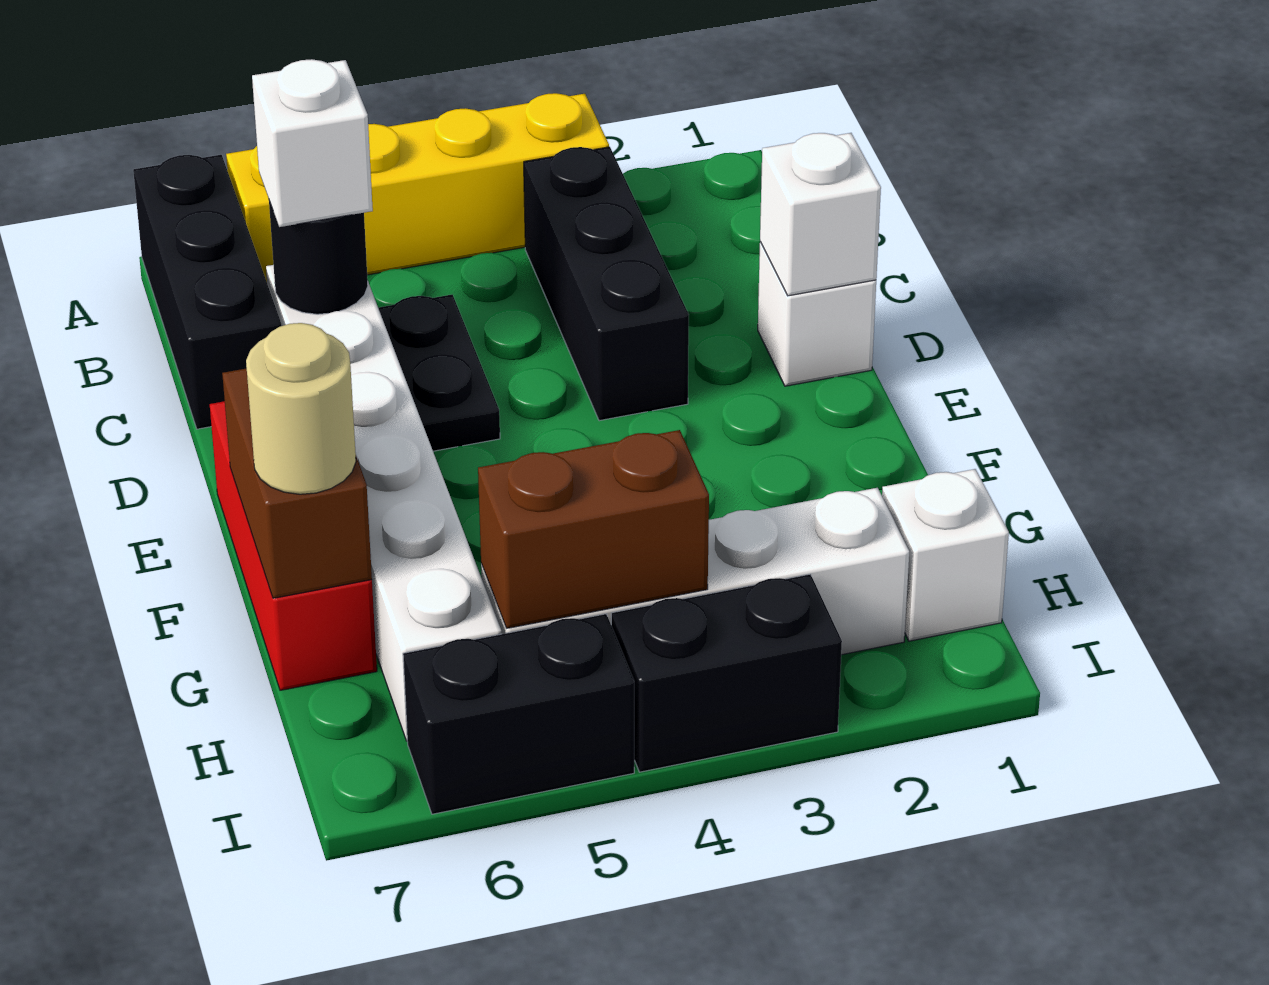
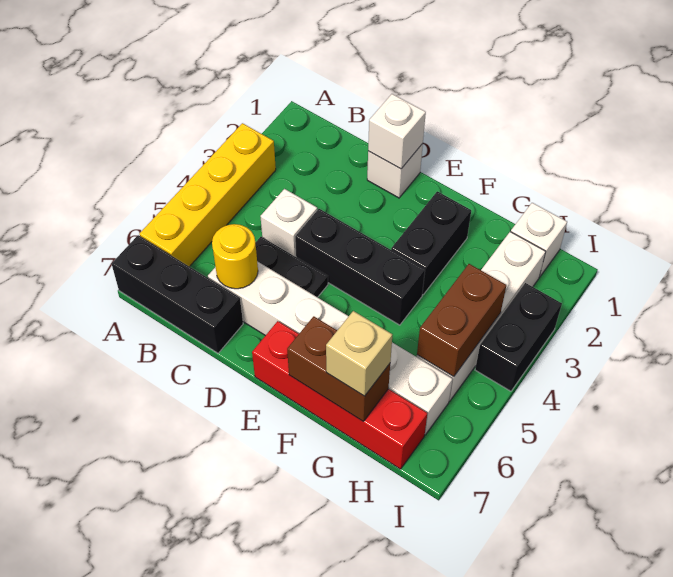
black 1x3 brick [524,147,689,421] -> black 1x3 brick moved to [295,209,425,325]
black 1x1 round brick [269,201,368,314] -> yellow 1x1 round brick [212,224,258,289]
white 1x1 brick [252,59,373,227] -> white 1x1 brick moved to [260,189,317,257]
red 1x3 brick [210,401,377,690] -> red 1x4 brick [252,321,427,469]
tan 1x1 round brick [246,323,356,494] -> tan 1x1 brick [326,311,392,396]
black 1x2 brick [403,614,634,814] -> black 1x2 brick moved to [391,191,471,295]

